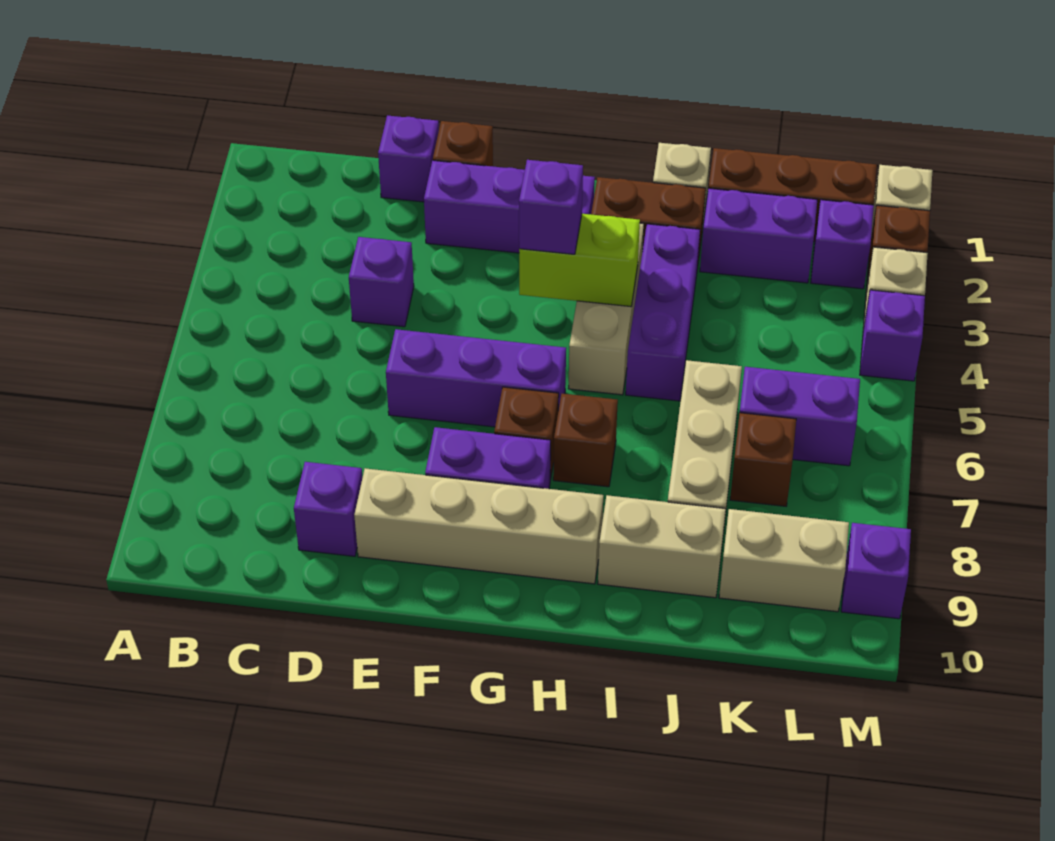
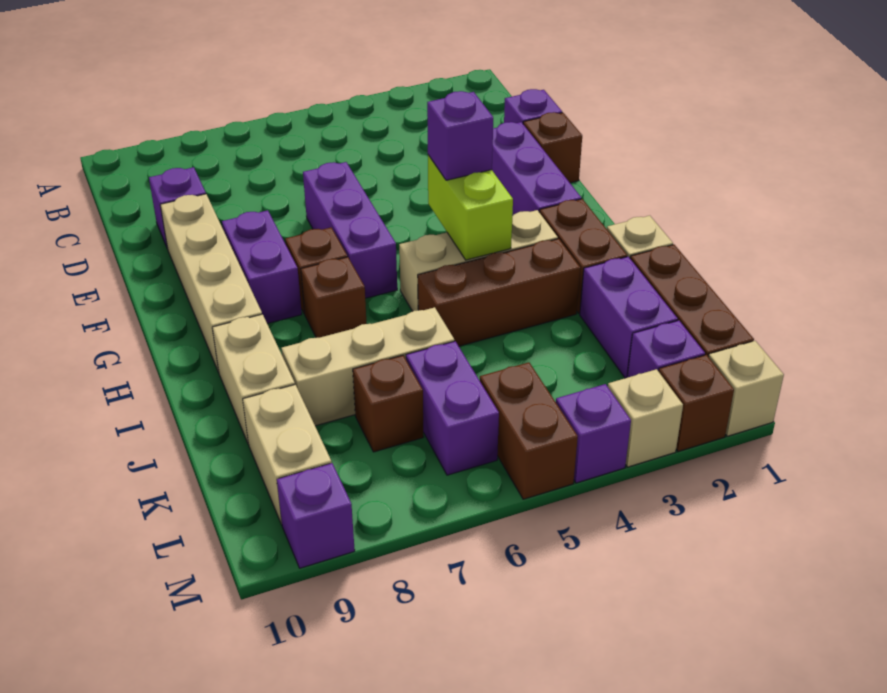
purple 1x1 brick [349,237,414,327] -> none
purple 1x3 brick [626,224,700,401] -> brown 1x3 brick [418,239,580,346]
none -> brown 1x2 brick [480,362,578,499]

